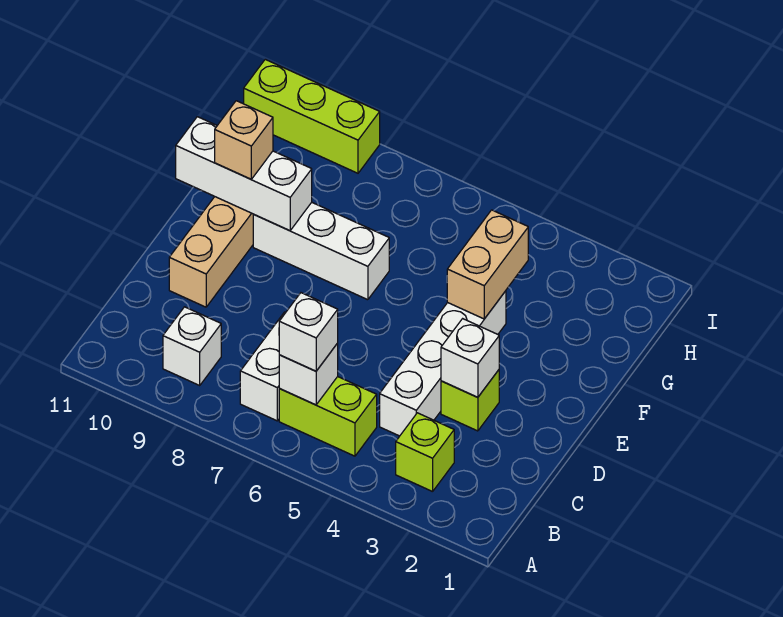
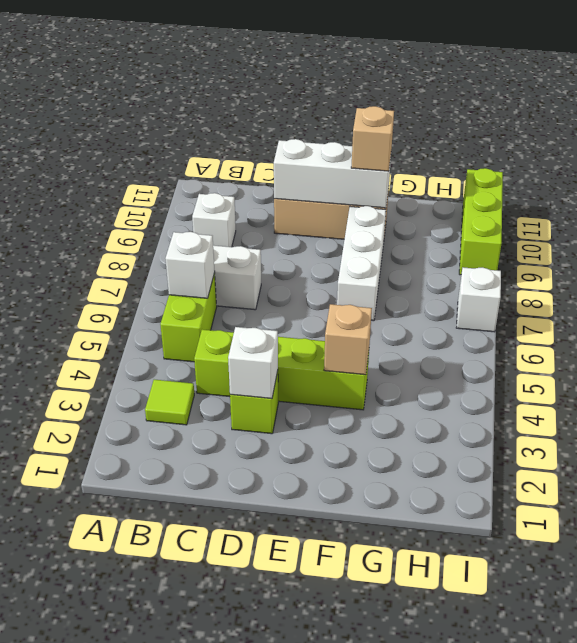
lime 1x1 brick [396,413,454,492] -> lime 1x1 tile [145,380,194,425]
white 1x1 brick [279,293,338,371] -> white 1x1 brick moved to [457,267,501,332]
white 1x4 brick [380,291,506,436] -> lime 1x4 brick [194,330,369,410]
tan 1x2 brick [447,210,528,319] -> tan 1x1 brick [324,304,372,375]
white 1x3 brick [176,117,312,231] -> white 1x3 brick turned to [274,139,391,208]

